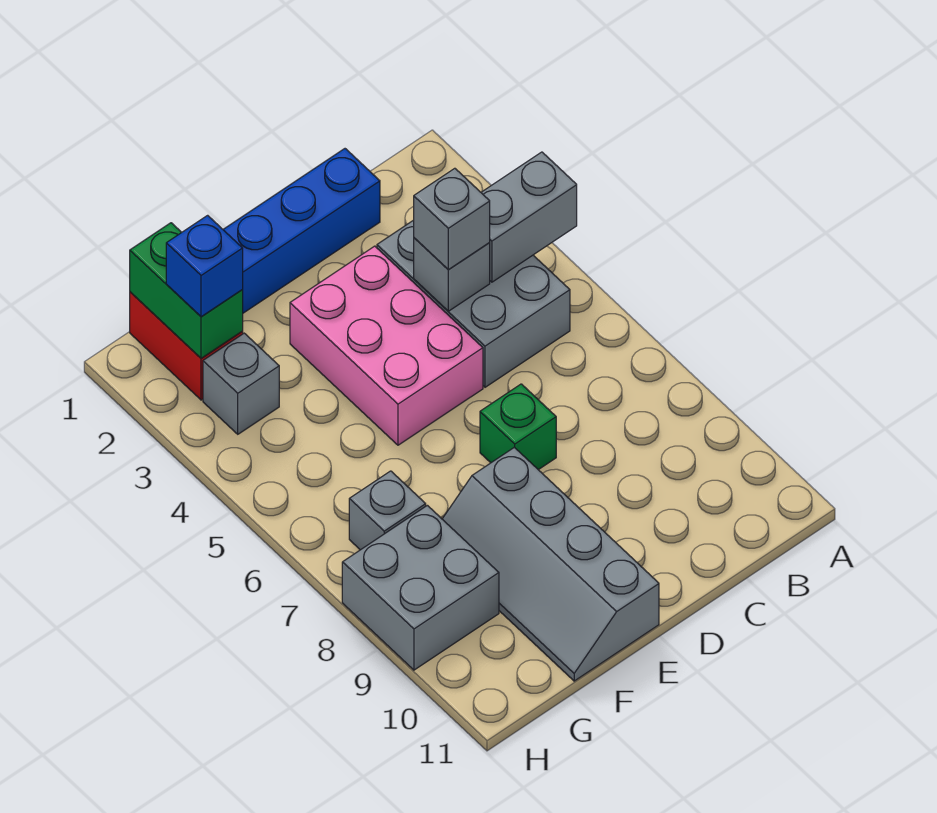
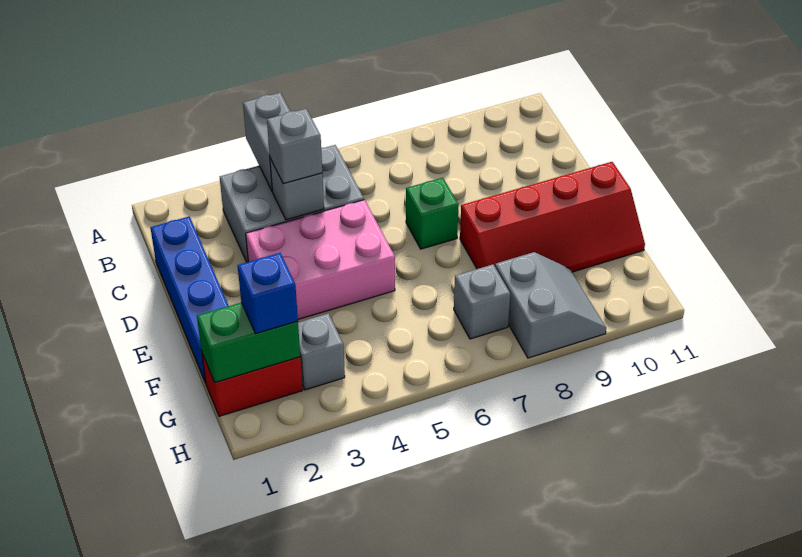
grey 2x4 slope [443,447,659,681] -> red 2x4 slope [460,162,645,272]
grey 2x2 brick [342,505,499,670] -> grey 2x2 slope [495,252,606,358]

